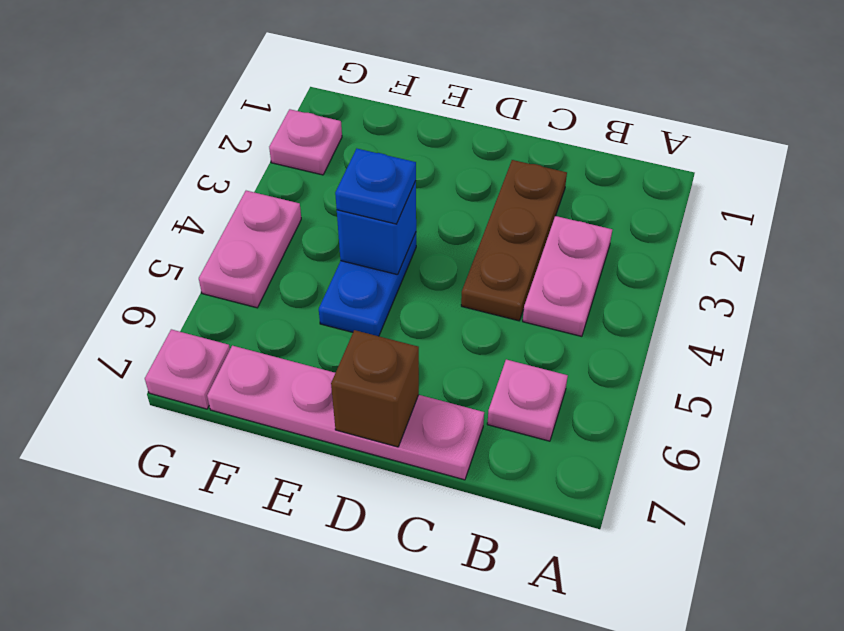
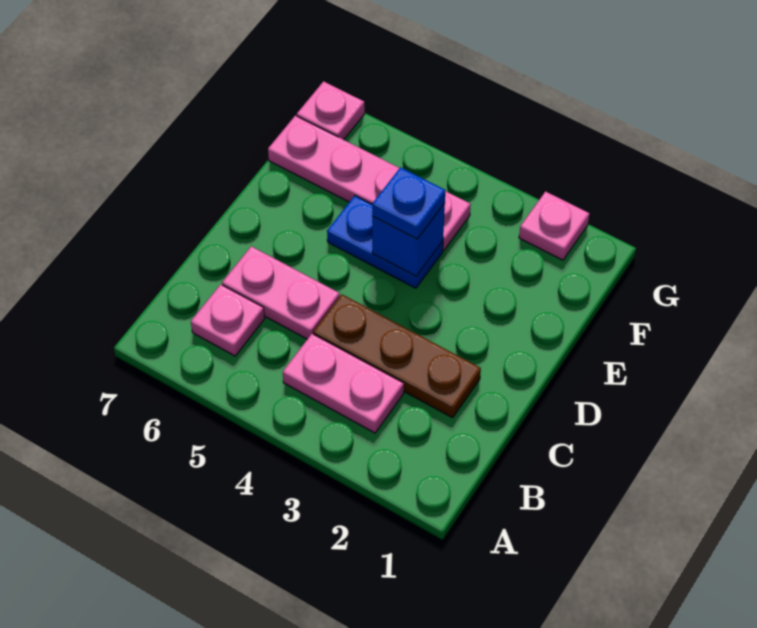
pink 1x4 plate [207,346,484,480] -> pink 1x4 plate turned to [268,116,471,251]
brown 1x1 brick [331,330,419,447] -> none
pink 1x2 plate [199,191,301,308] -> pink 1x2 plate moved to [222,246,340,339]

